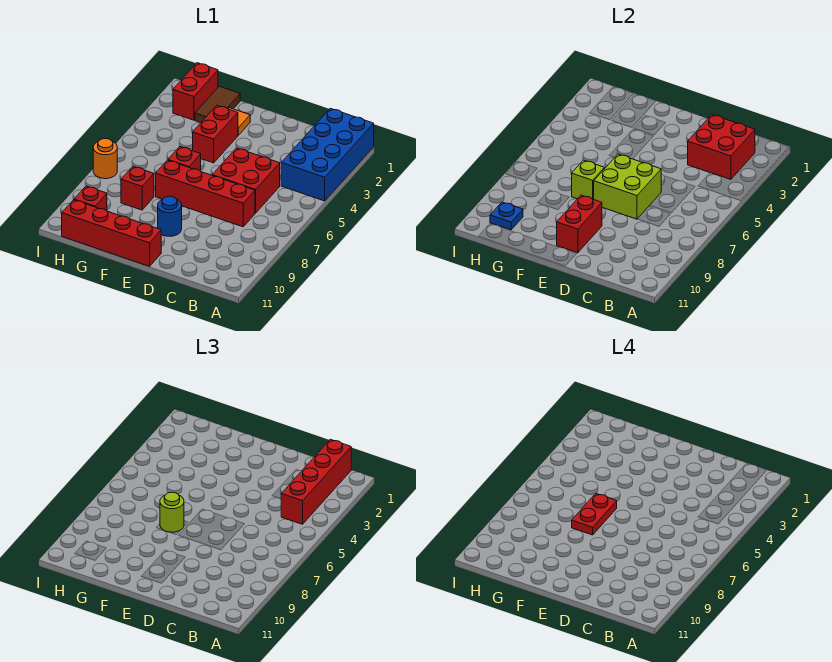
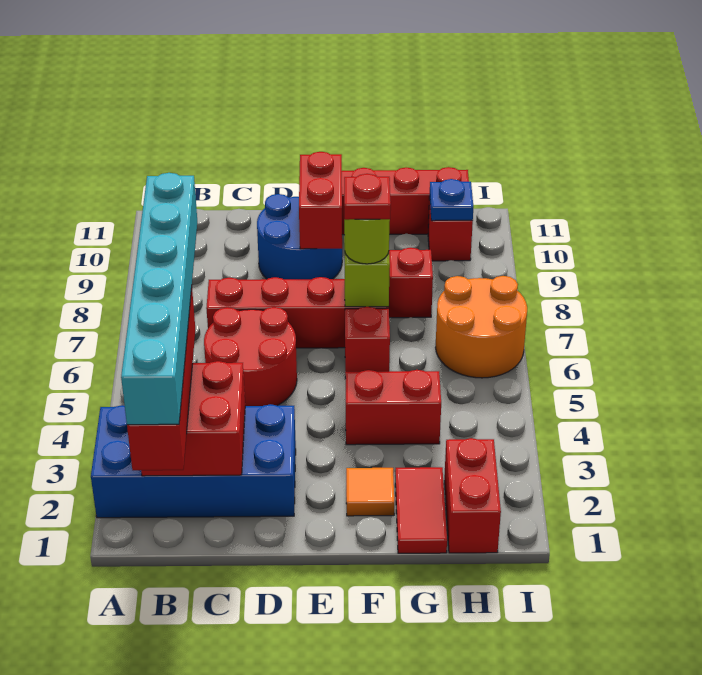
blue 2x4 brick [281,108,374,201] -> blue 2x4 brick turned to [91,404,296,518]
none -> cyan 1x6 brick [121,173,197,425]
red 2x2 brick [212,148,280,213] -> red 2x2 round brick [204,307,297,406]
lime 2x2 brick [594,154,661,219] -> none
blue 1x1 round brick [158,196,182,236] -> blue 2x2 round brick [257,194,342,279]
red 1x2 brick [193,106,238,163] -> red 1x2 brick turned to [345,370,441,445]
red 1x2 plate [572,494,617,535] -> red 1x1 plate [344,174,391,220]
brown 1x2 tile [195,86,240,123] -> red 1x2 tile [395,467,447,553]
orange 1x1 round brick [93,138,117,179] -> orange 2x2 round brick [436,276,527,378]

